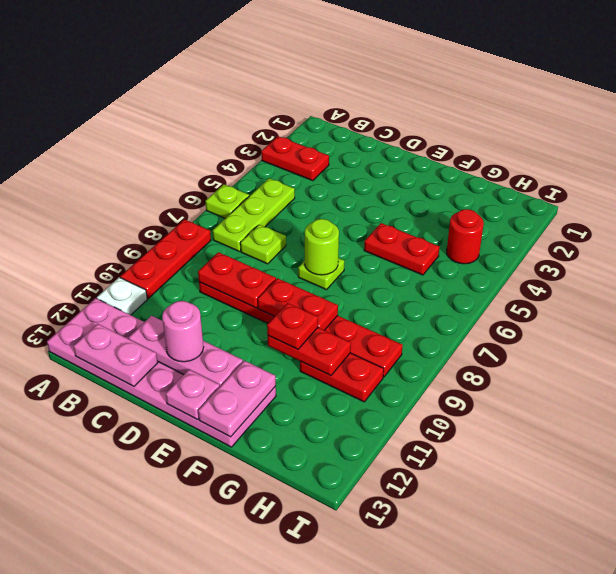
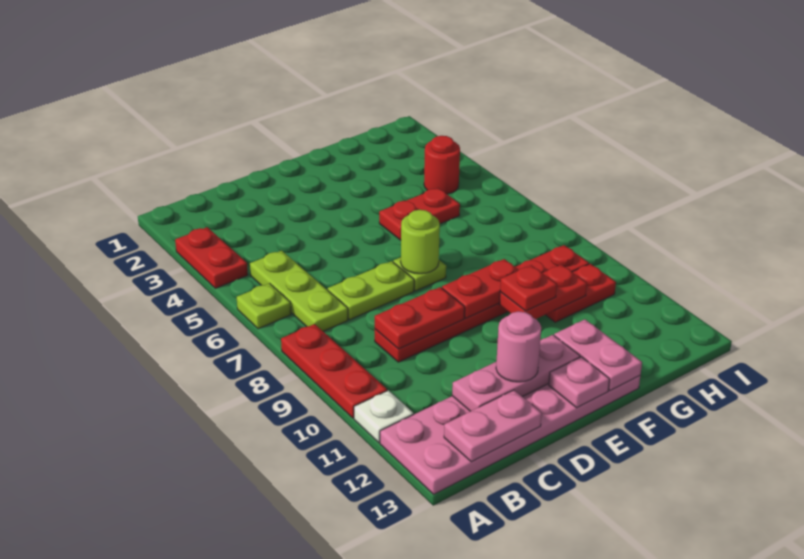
red 1x2 plate [261,136,329,181] -> red 1x2 plate turned to [175,227,248,288]
lime 1x1 plate [240,225,286,264] -> lime 1x2 plate [328,261,414,320]

